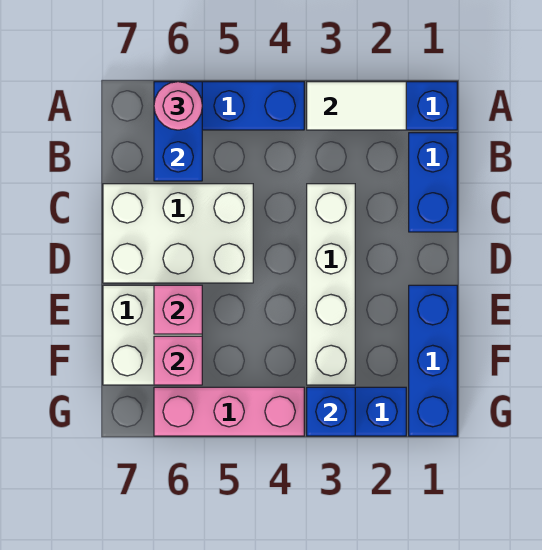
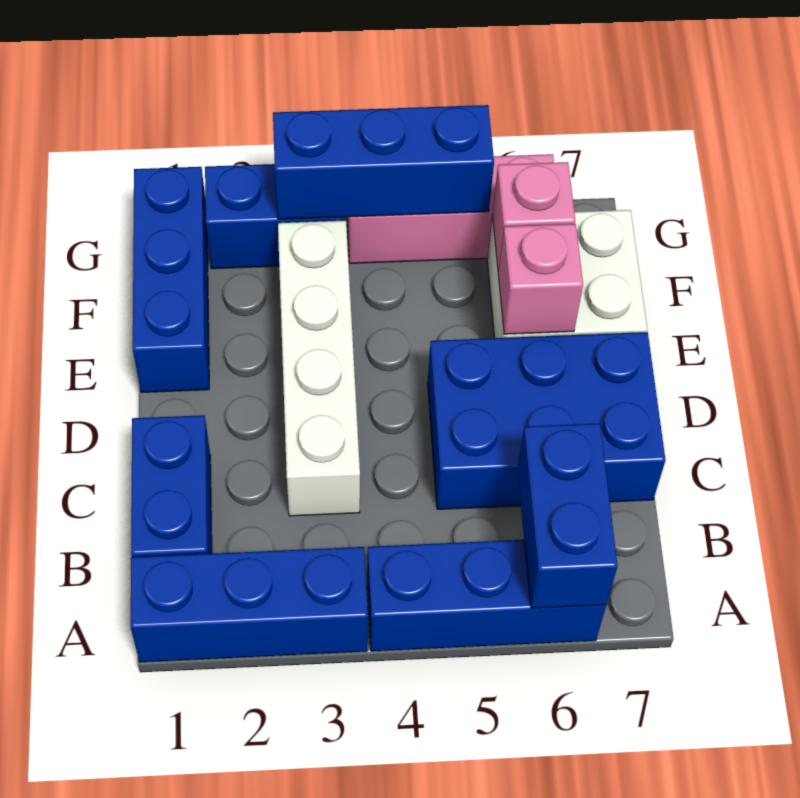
white 1x2 tile [307,82,406,130] -> none
pink 1x1 round brick [154,82,202,130] -> none
white 2x3 brick [103,184,253,283] -> blue 2x3 brick [428,332,665,509]
blue 1x1 brick [307,387,355,436] -> blue 1x3 brick [273,105,494,219]

